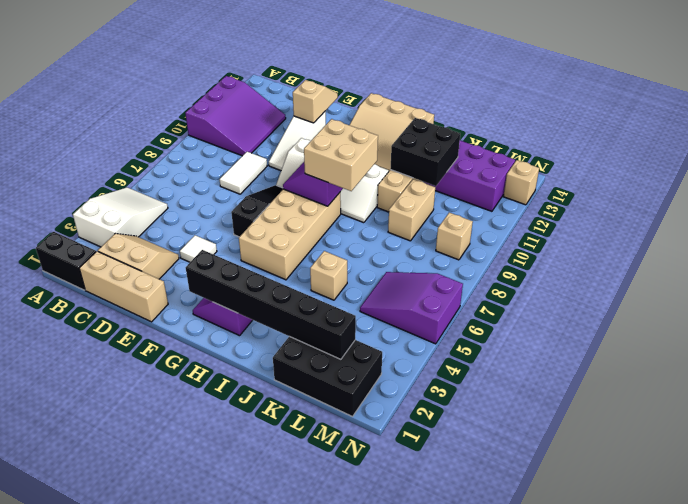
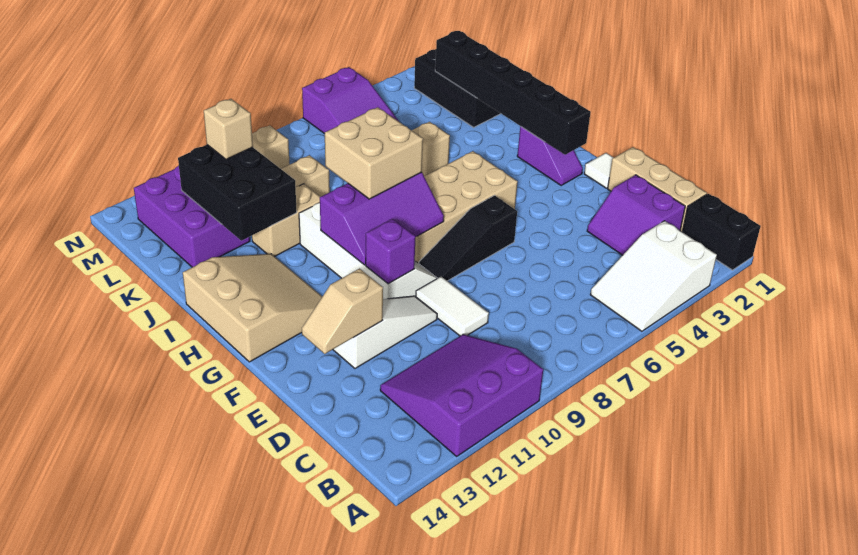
tan 2x2 slope [98,234,179,279] -> purple 2x2 slope [587,175,685,255]
white 1x2 tile [220,152,267,194] -> white 1x2 tile turned to [416,277,489,336]
white 1x1 tile [180,235,217,262] -> white 1x1 tile moved to [584,153,614,188]
none -> purple 1x1 brick [366,219,415,284]
black 2x2 brick [390,118,460,186] -> black 2x3 brick [178,145,297,241]
tan 1x1 brick [503,160,539,205] -> tan 1x1 brick moved to [204,99,253,159]

